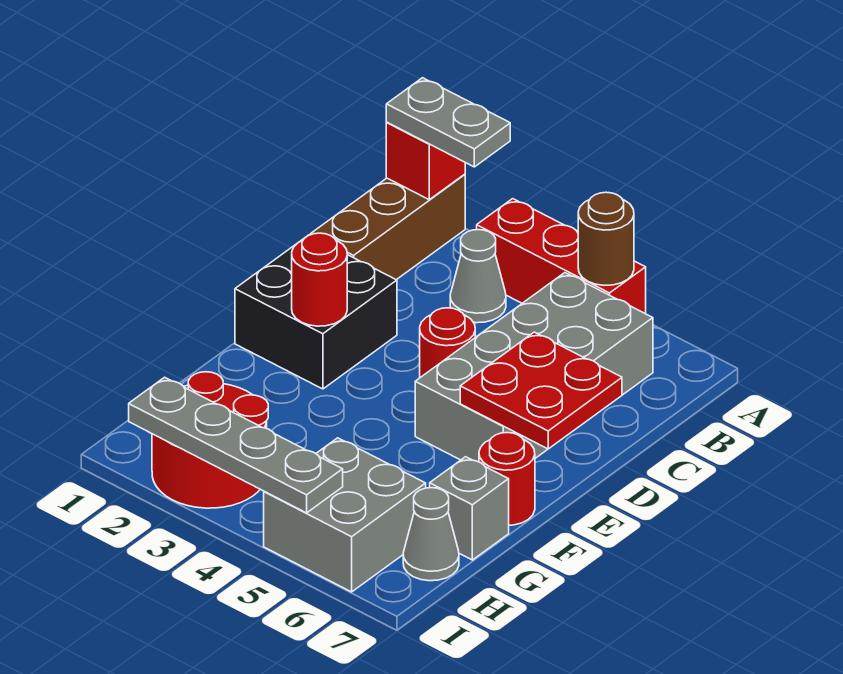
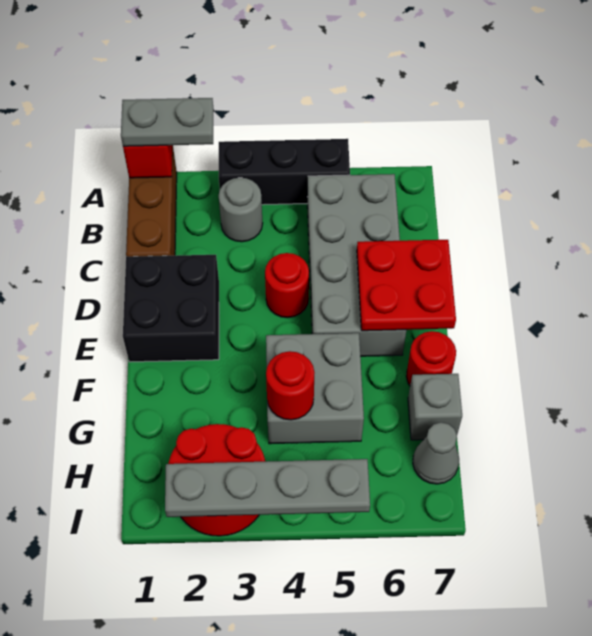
red 1x3 brick [477,199,646,314] -> black 1x3 brick [219,139,350,205]
brown 1x1 round brick [578,192,634,285] -> none
grey 1x1 cone [450,230,506,323] -> grey 1x1 round brick [219,178,263,242]
red 1x1 round brick [292,233,347,326] -> red 1x1 round brick moved to [266,351,315,420]
grey 2x2 brick [264,438,426,592] -> grey 2x2 brick moved to [266,333,364,444]

